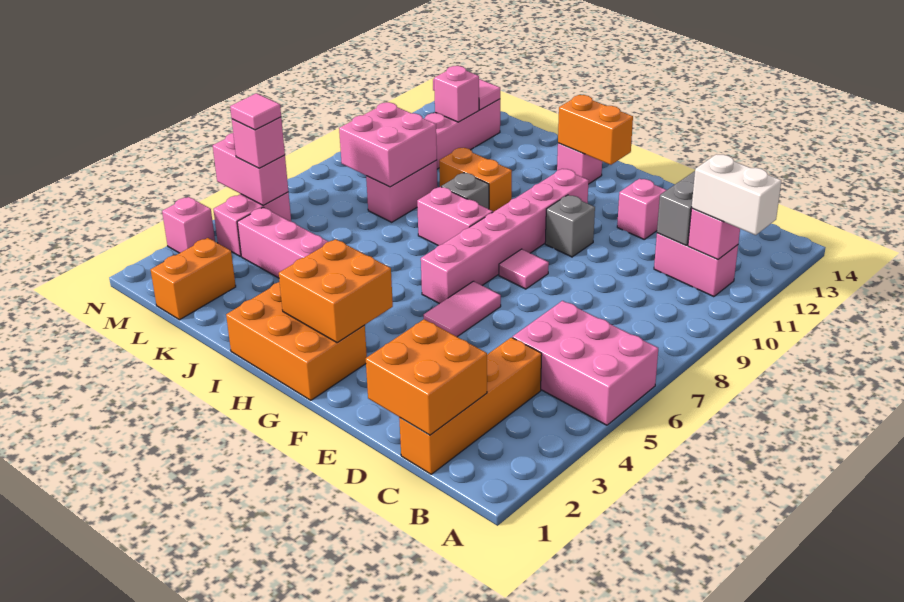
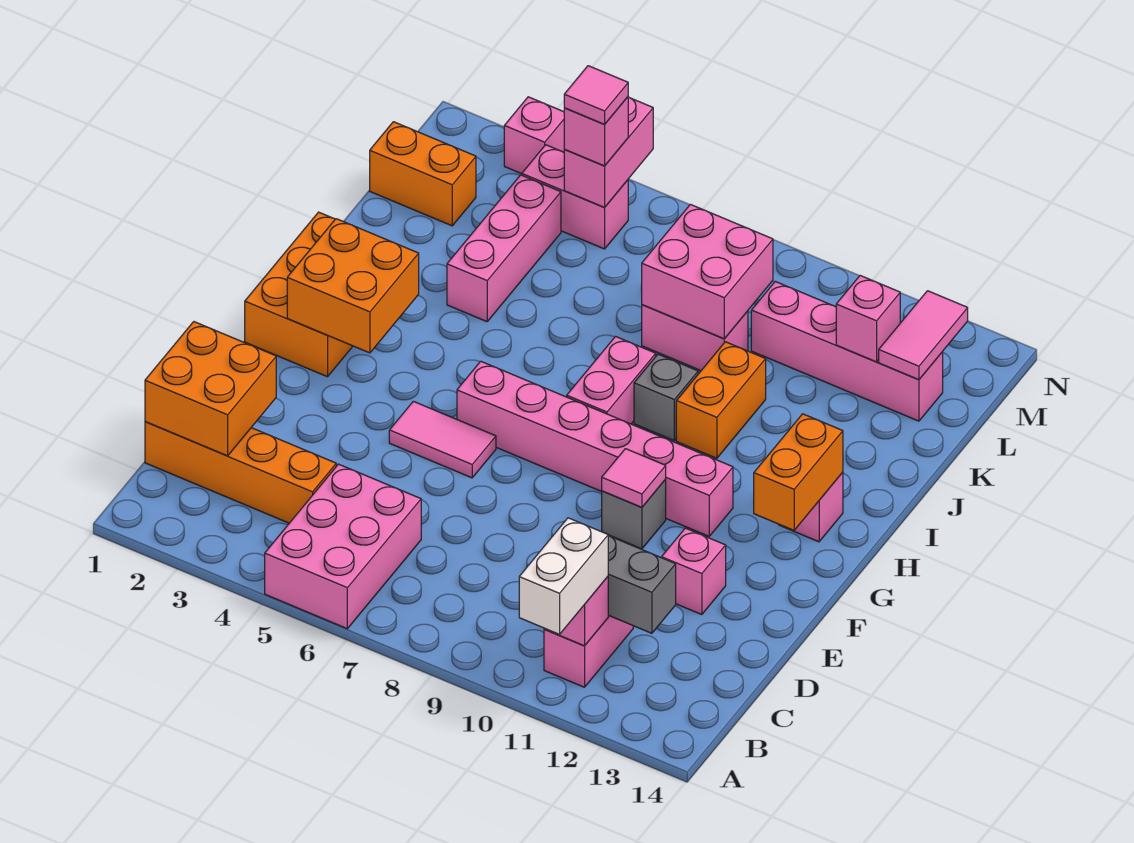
pink 1x1 tile [499,249,549,289] -> pink 1x1 tile moved to [602,449,666,507]

